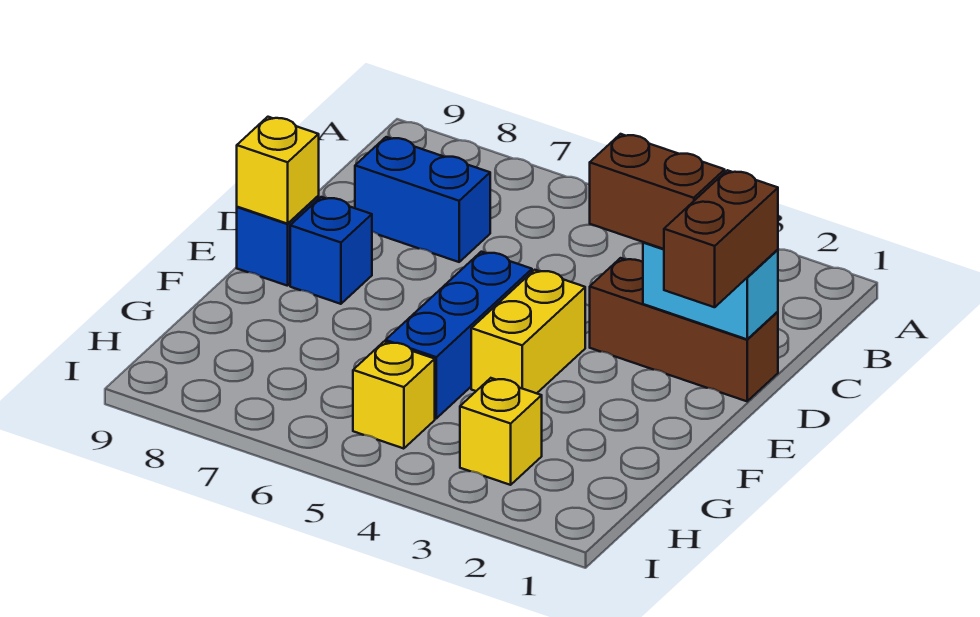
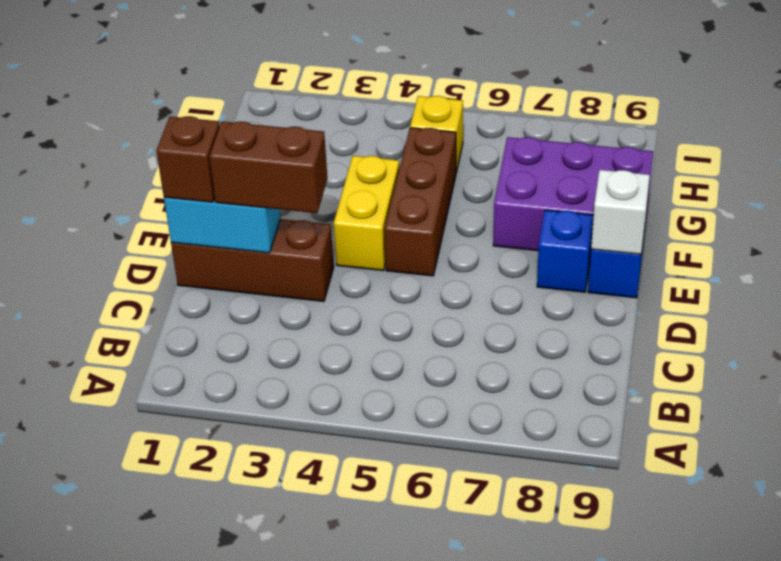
blue 1x2 brick [355,137,490,262] -> none
brown 1x2 brick [664,170,778,307] -> brown 1x1 brick [156,116,220,202]
blue 1x3 brick [386,252,532,418] -> brown 1x3 brick [384,128,456,276]
yellow 1x1 brick [237,117,319,224] -> white 1x1 brick [591,170,650,254]
none -> purple 2x3 brick [493,137,653,251]
yellow 1x1 brick [460,378,542,485] -> none

